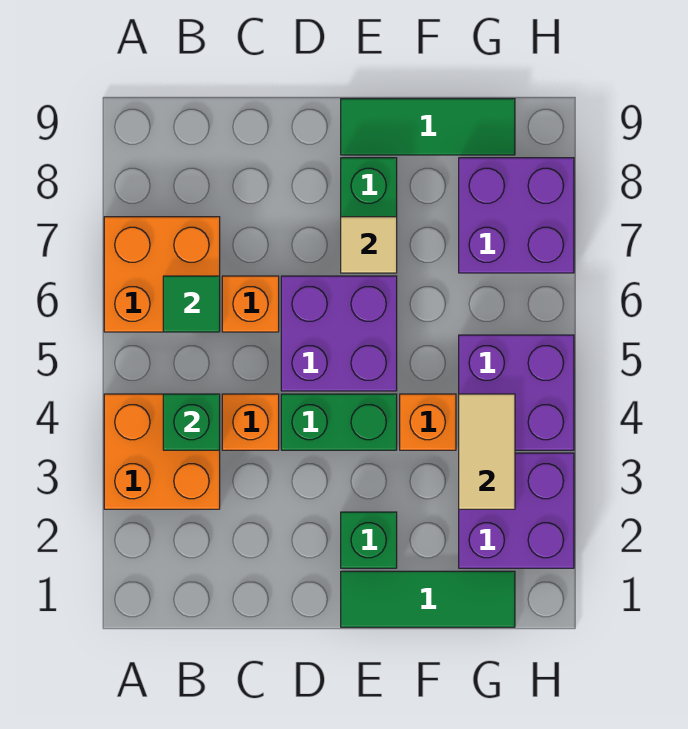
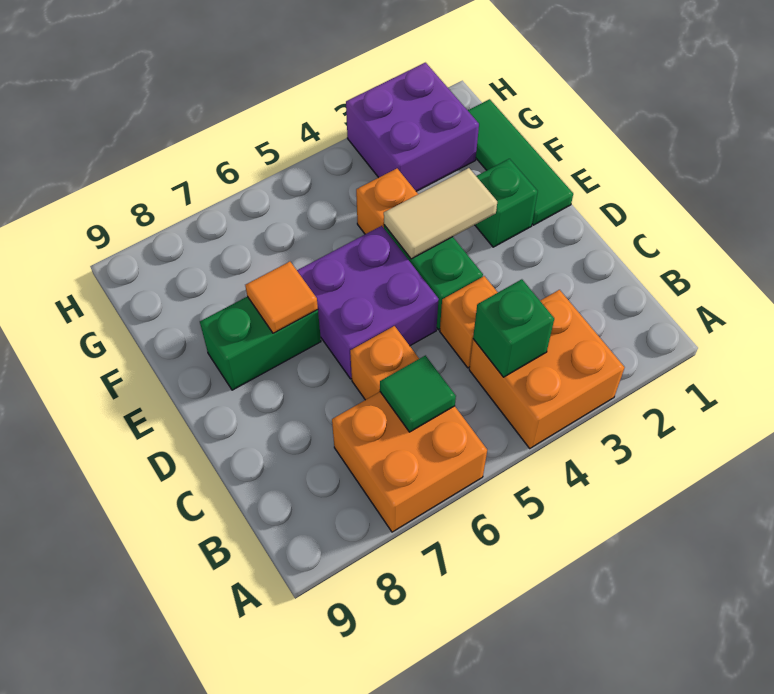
tan 1x1 tile [341,217,397,273] -> orange 1x1 tile [245,262,318,333]
green 1x3 tile [341,99,515,155] -> none
tan 1x2 tile [459,394,515,509] -> tan 1x2 tile moved to [384,168,497,259]
purple 2x2 brick [459,335,574,450] -> none
purple 2x2 brick [459,158,574,273] -> none

